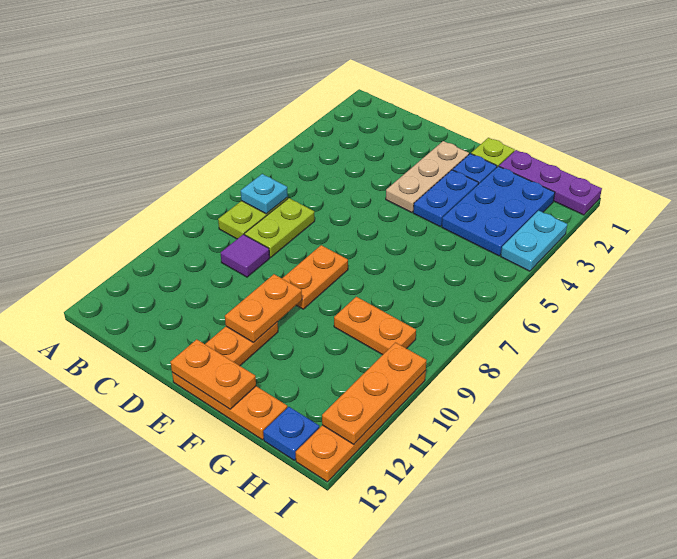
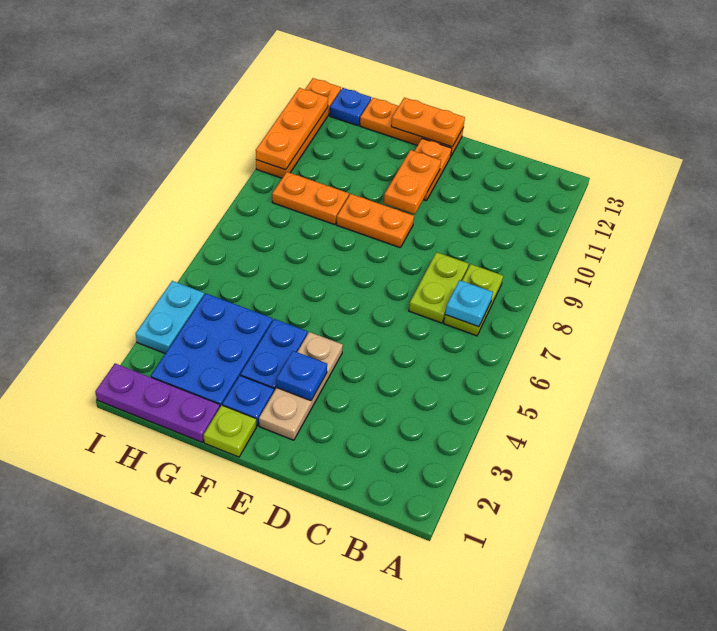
purple 1x1 tile [221,234,270,277] -> none
none -> blue 1x1 plate [276,351,327,401]
orange 1x2 plate [282,245,348,309] -> orange 1x2 plate turned to [337,194,414,248]

